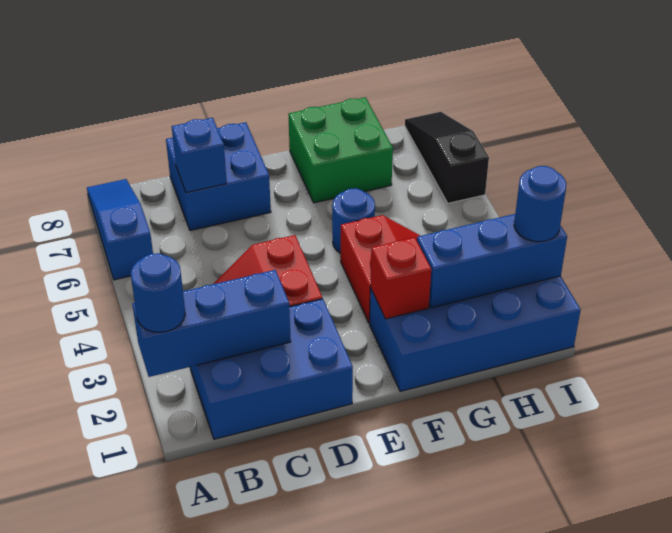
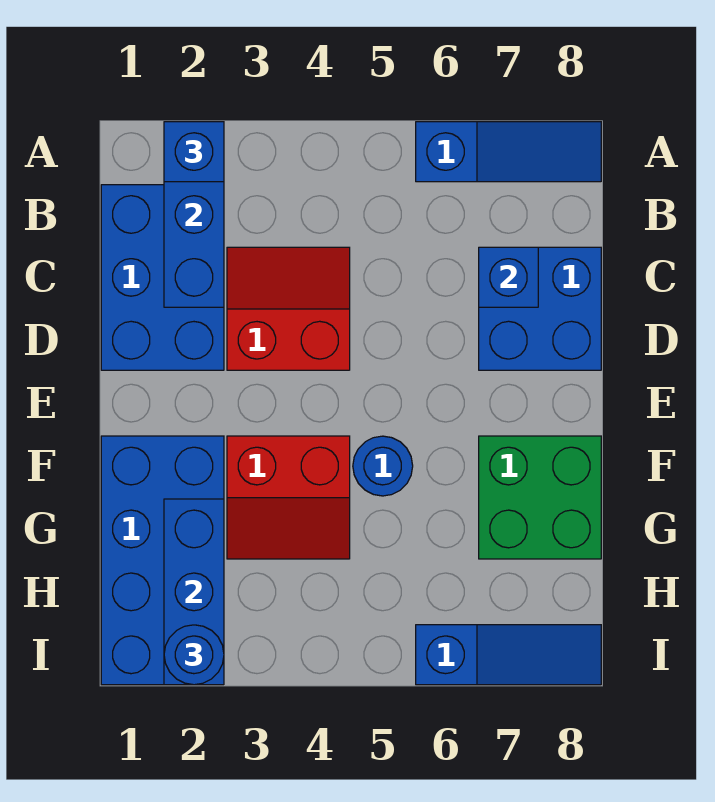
blue 1x1 round brick [131,253,185,332] -> blue 1x1 brick [164,122,224,182]
red 1x1 brick [370,237,431,319] -> none
black 1x3 slope [405,112,489,203] -> blue 1x3 slope [416,625,601,685]

